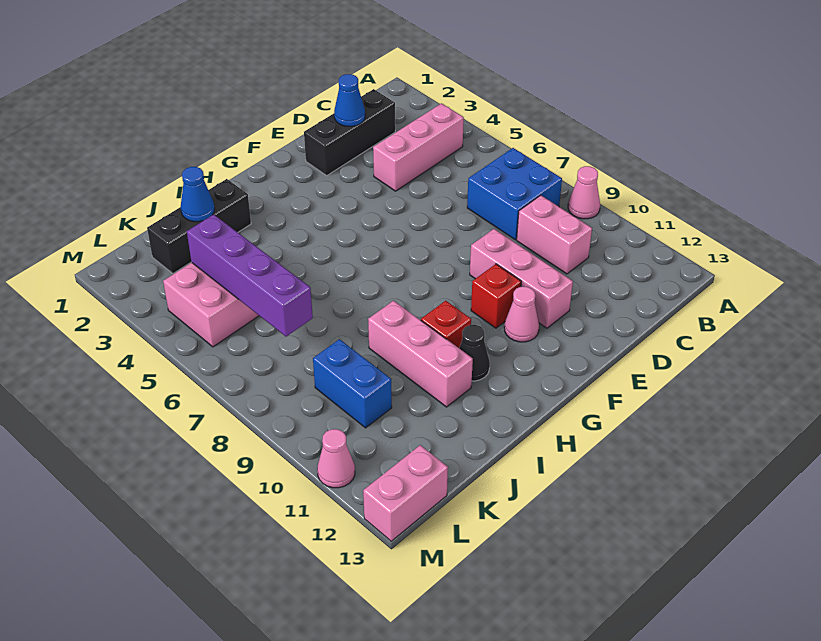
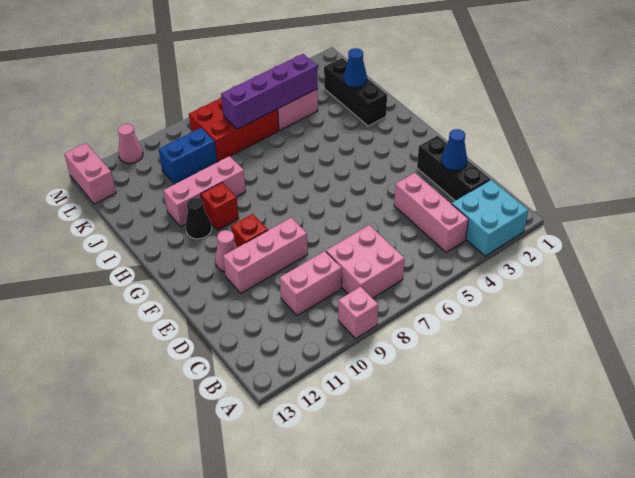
none -> cyan 2x2 brick [452,180,528,256]
pink 1x1 cone [568,166,600,219] -> pink 1x1 brick [338,286,378,339]
blue 2x2 brick [467,148,562,240] -> pink 2x2 brick [326,225,405,298]
none -> red 2x3 brick [189,98,279,162]

